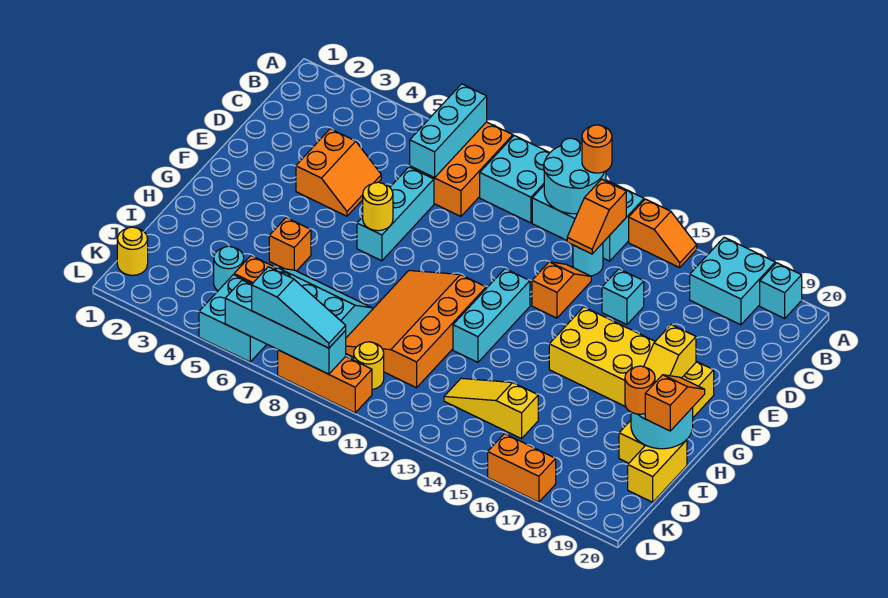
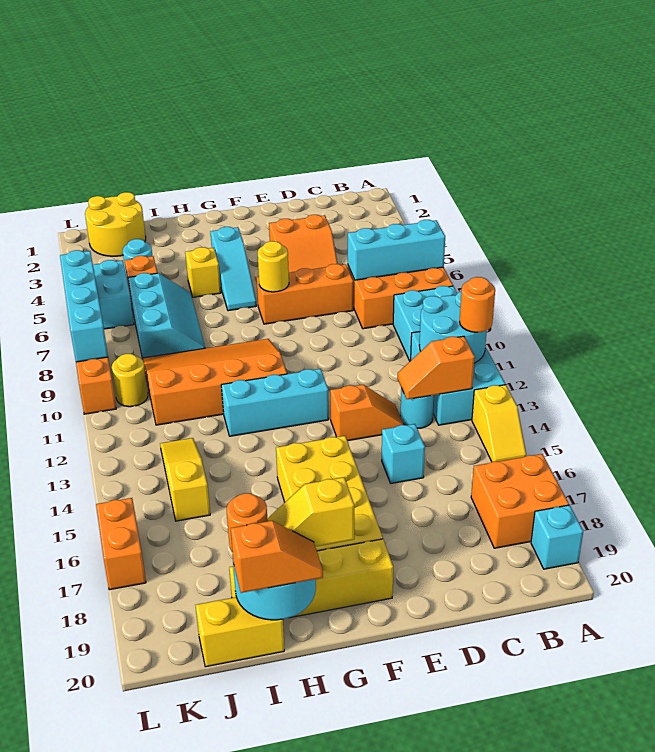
orange 1x2 slope [629,199,697,267] -> yellow 1x2 slope [472,385,526,462]
cyan 2x2 brick [690,237,775,325] -> orange 2x2 brick [471,454,569,548]
cyan 1x3 brick [357,167,434,261] -> orange 1x3 brick [257,264,353,324]
orange 1x1 brick [269,218,311,271] -> yellow 1x1 brick [185,247,221,297]
yellow 1x1 round brick [117,227,148,275] -> yellow 2x2 round brick [85,192,146,256]
cyan 1x3 slope [252,267,346,348] -> cyan 1x3 slope moved to [210,227,256,311]

